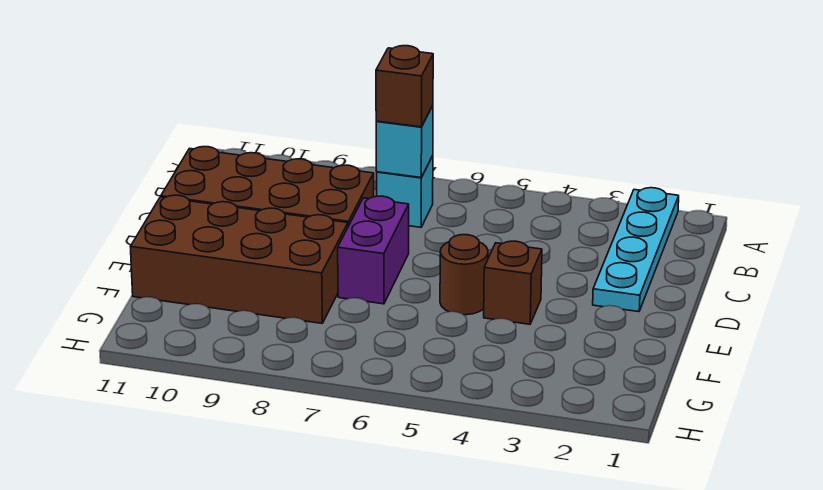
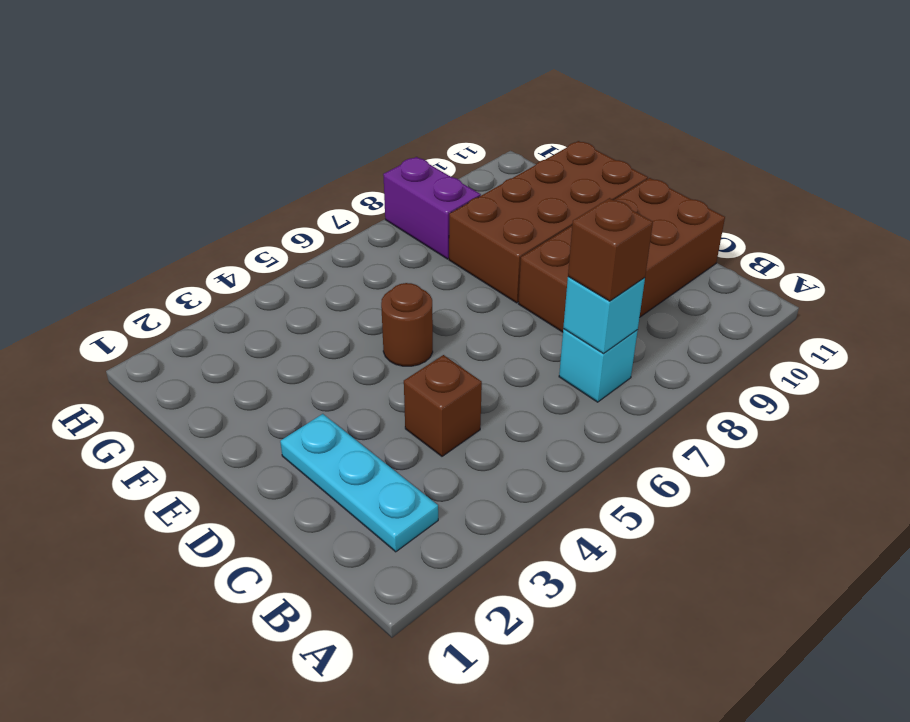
cyan 1x4 plate [593,188,679,312] -> cyan 1x3 plate [280,414,438,552]
purple 1x2 brick [338,196,409,304] -> purple 1x2 brick moved to [383,157,481,259]
brown 1x1 brick [484,241,542,324] -> brown 1x1 brick moved to [404,355,482,456]

